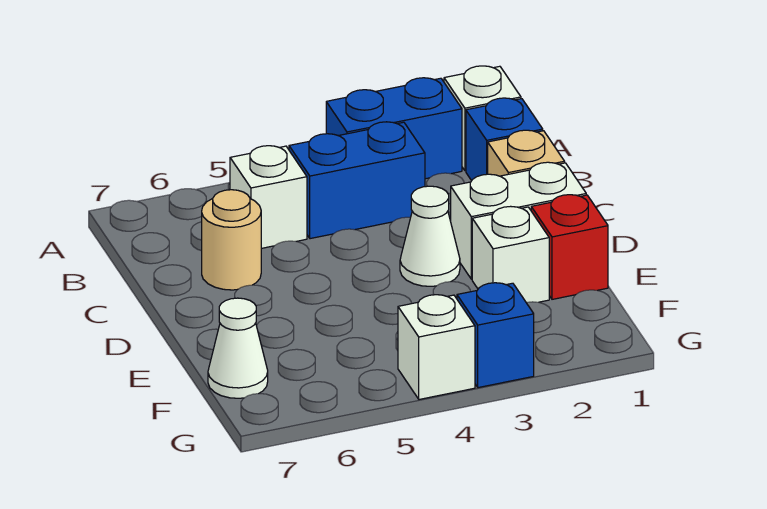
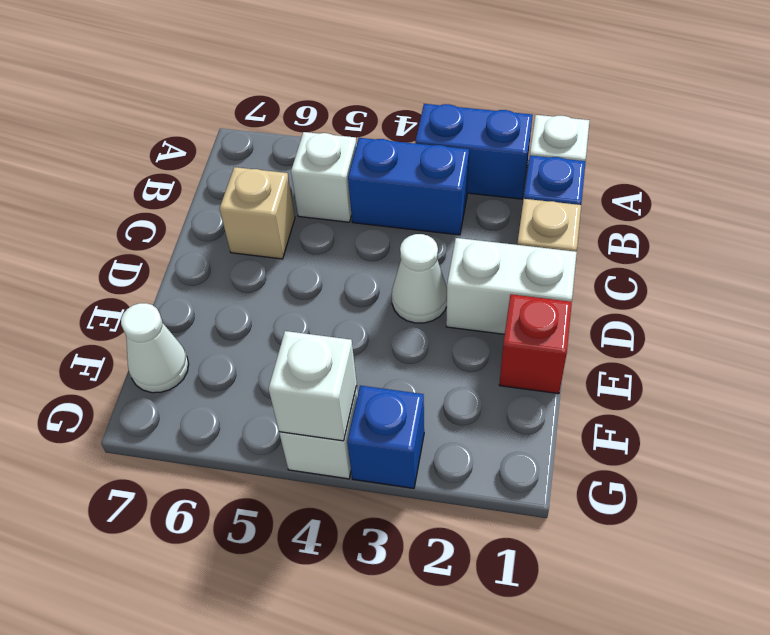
tan 1x1 round brick [202,190,261,290] -> tan 1x1 brick [220,167,295,259]
white 1x1 brick [472,206,549,302] -> white 1x1 brick moved to [269,331,357,441]

